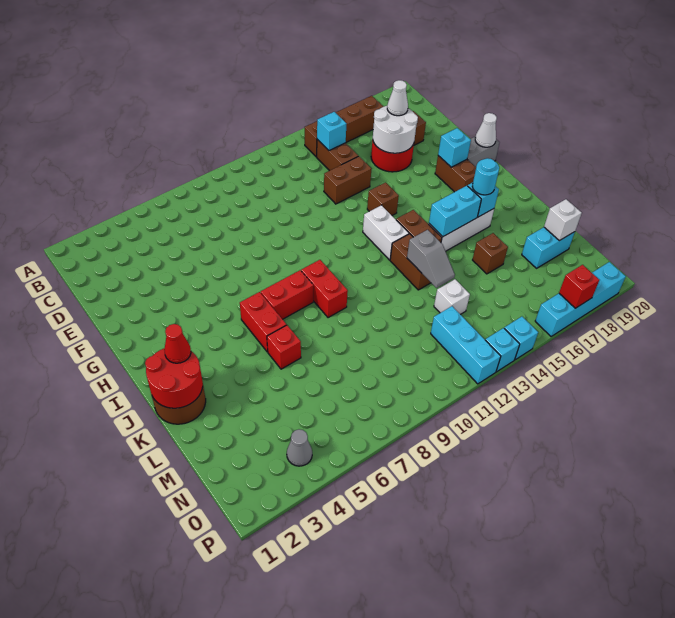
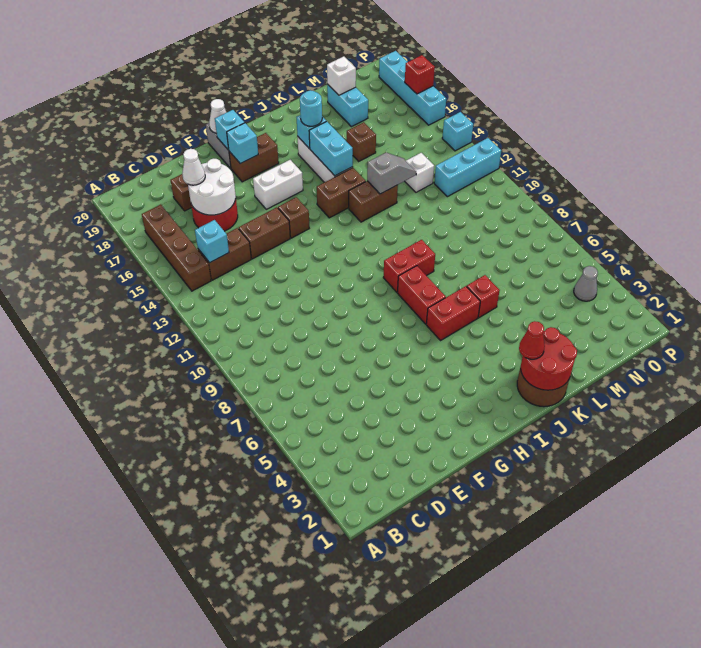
brown 1x2 brick [324,156,372,204] -> brown 1x2 brick turned to [239,207,290,259]
white 1x2 brick [363,205,409,260] -> white 1x2 brick moved to [253,160,303,209]
cyan 1x1 brick [485,328,520,372] -> cyan 1x1 brick moved to [215,110,245,150]

